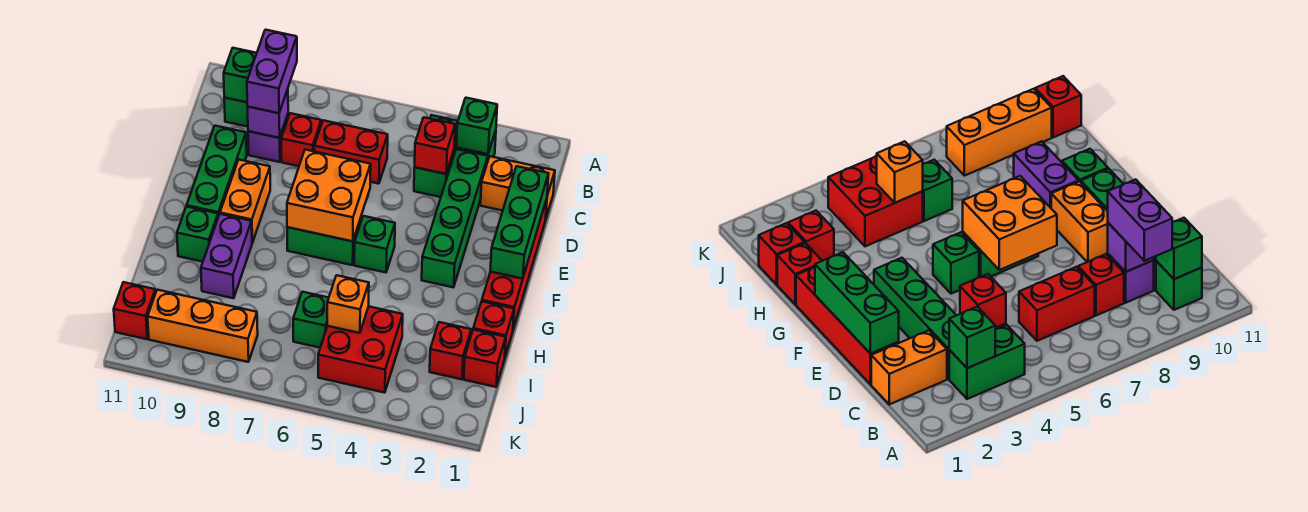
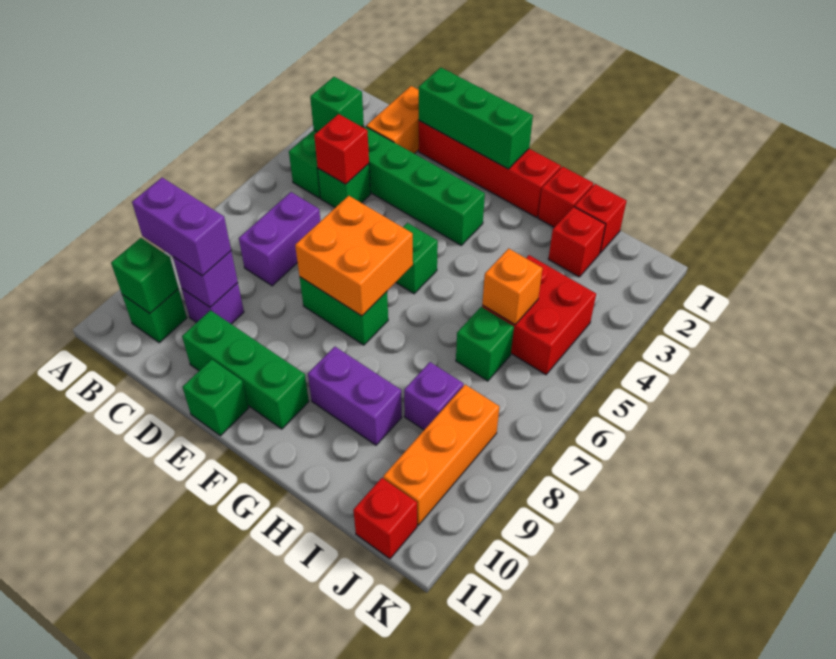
red 1x2 brick [314,120,388,184] -> purple 1x2 brick [239,192,320,286]
red 1x1 brick [281,113,321,166] -> none
orange 1x2 brick [220,160,270,243] -> none
green 1x2 brick [287,218,361,265] -> green 1x2 brick turned to [300,277,388,345]
green 1x1 brick [177,206,218,262] -> green 1x1 brick moved to [183,359,248,436]
none -> purple 1x1 brick [404,362,463,430]

